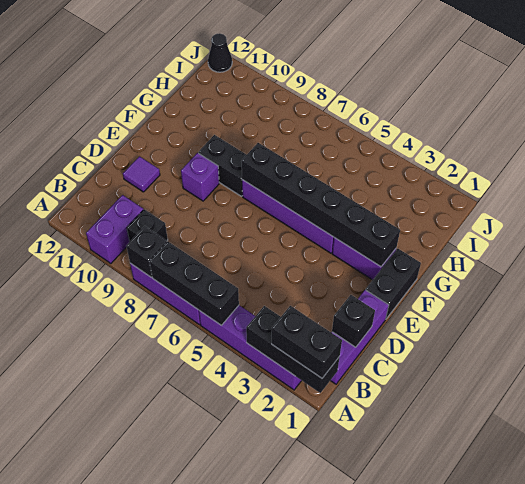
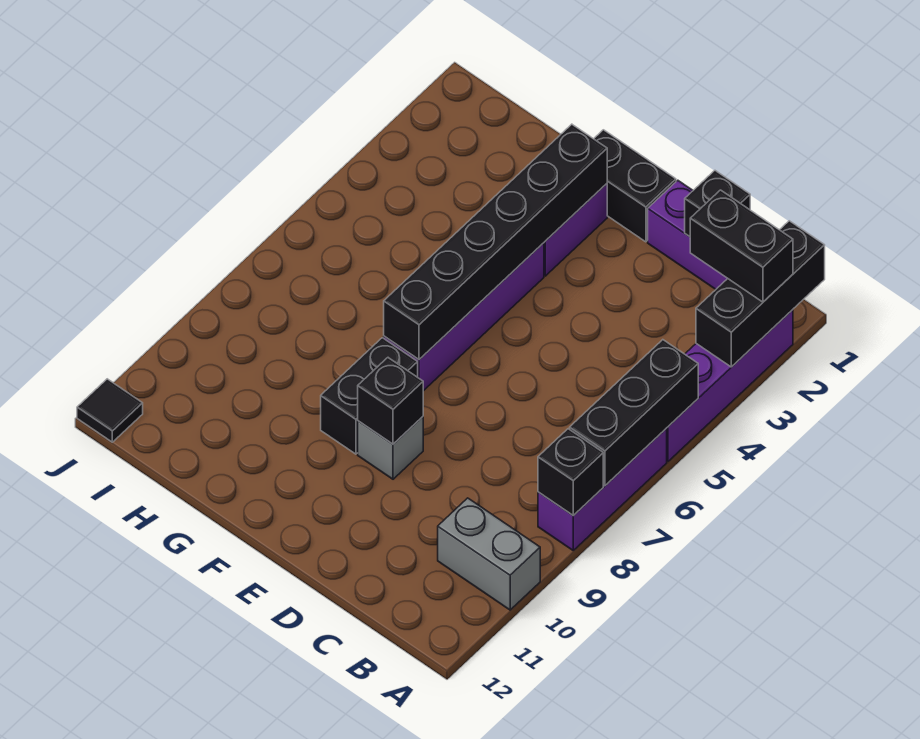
black 1x2 brick [272,306,342,378] -> black 1x2 brick turned to [690,190,793,302]
purple 1x2 brick [86,195,143,264] -> grey 1x2 brick [438,498,540,610]
black 1x1 brick [127,209,168,241] -> black 1x1 brick moved to [358,358,423,444]
purple 1x1 tile [123,157,160,192] -> none
purple 1x1 brick [181,153,219,201] -> grey 1x1 brick [358,417,423,479]
black 1x1 cone [208,33,232,72] -> black 1x1 tile [77,379,143,442]

